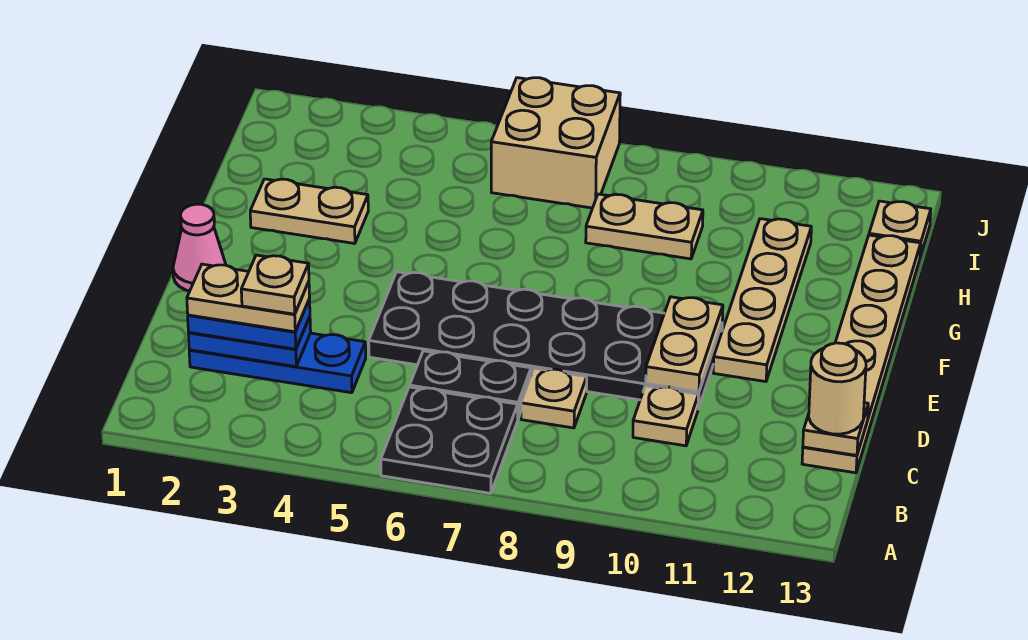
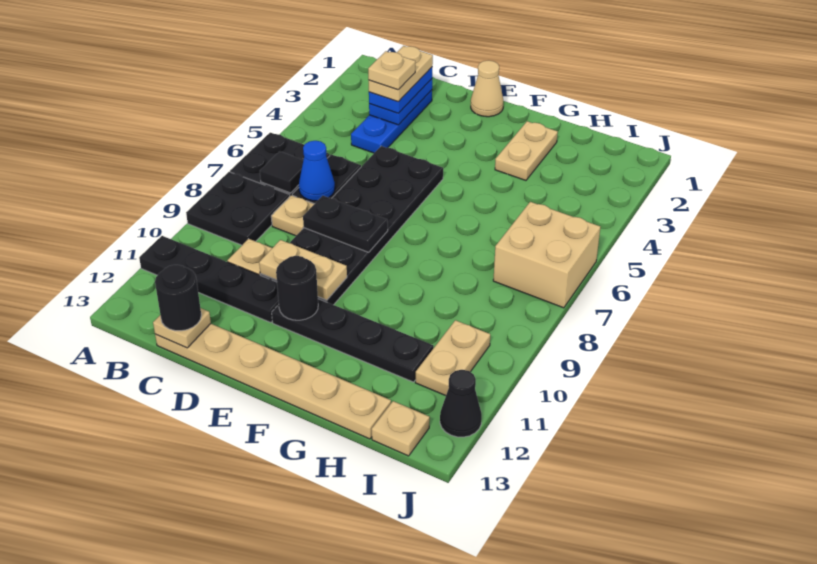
none -> black 2x2 plate [186,172,290,245]
none -> black 1x4 plate [139,236,279,323]
none -> black 1x1 tile [260,151,303,193]
none -> blue 1x1 cone [299,141,335,201]
tan 1x1 round brick [809,343,866,434] -> black 1x1 round brick [155,265,201,331]
none -> black 1x2 plate [303,196,388,252]
pink 1x1 cone [173,204,226,291] -> tan 1x1 cone [471,60,503,117]
tan 1x4 plate [713,219,811,382] -> black 1x4 plate [272,299,433,382]
none -> black 1x1 round brick [276,256,318,320]
tan 1x2 plate [586,194,703,259] -> tan 1x2 plate moved to [415,320,490,396]
none -> black 1x1 cone [440,370,482,437]

